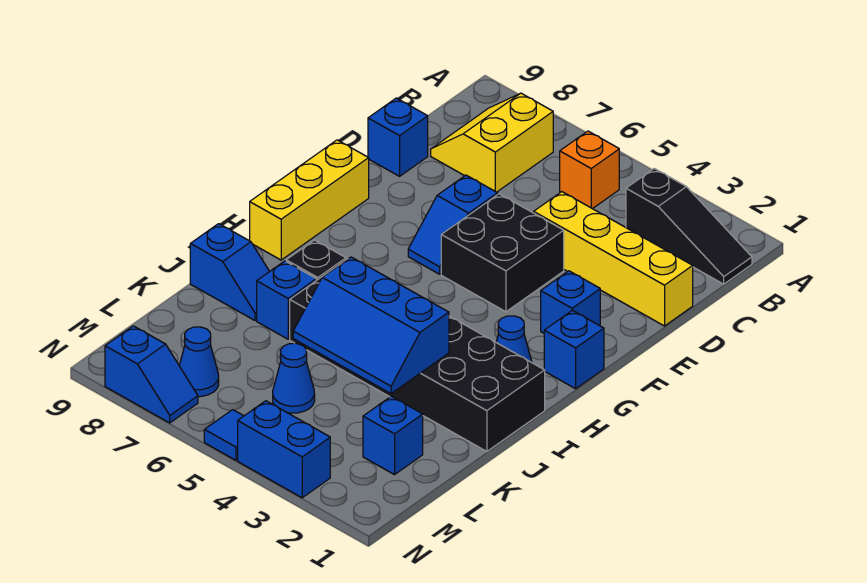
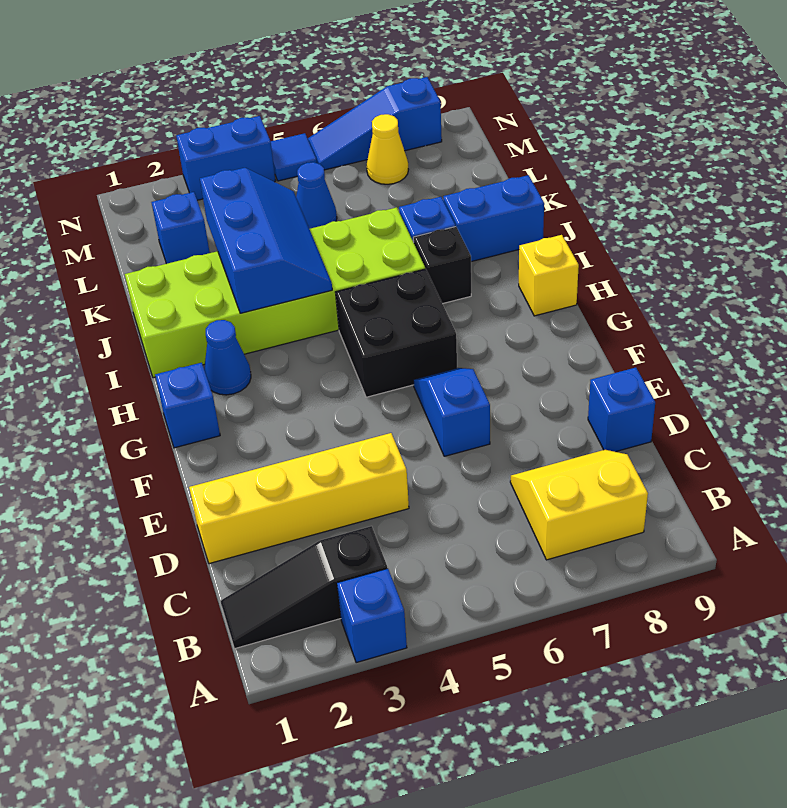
orange 1x1 brick [560,131,619,209] -> none
yellow 2x2 slope [431,93,553,192] -> yellow 2x2 slope turned to [510,450,648,560]
black 2x2 brick [441,194,564,312] -> black 2x2 brick moved to [335,269,457,397]
blue 1x1 brick [541,271,600,333] -> blue 1x1 brick moved to [337,568,407,663]
yellow 1x3 brick [250,140,369,260] -> yellow 1x1 brick [519,235,579,316]
black 2x6 brick [290,259,545,451] -> lime 2x6 brick [125,207,425,378]
blue 2x3 slope [293,257,449,394] -> blue 2x3 slope turned to [200,168,332,313]
blue 1x2 slope [190,224,270,321] -> blue 1x2 brick [443,175,544,262]
blue 1x1 cone [179,327,219,397] -> yellow 1x1 cone [367,114,409,184]
blue 1x2 slope [105,326,198,423] -> blue 1x3 slope [308,77,442,170]

